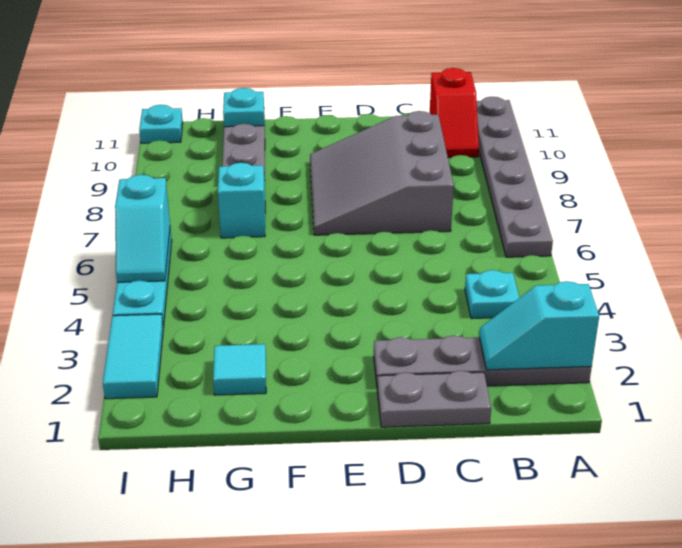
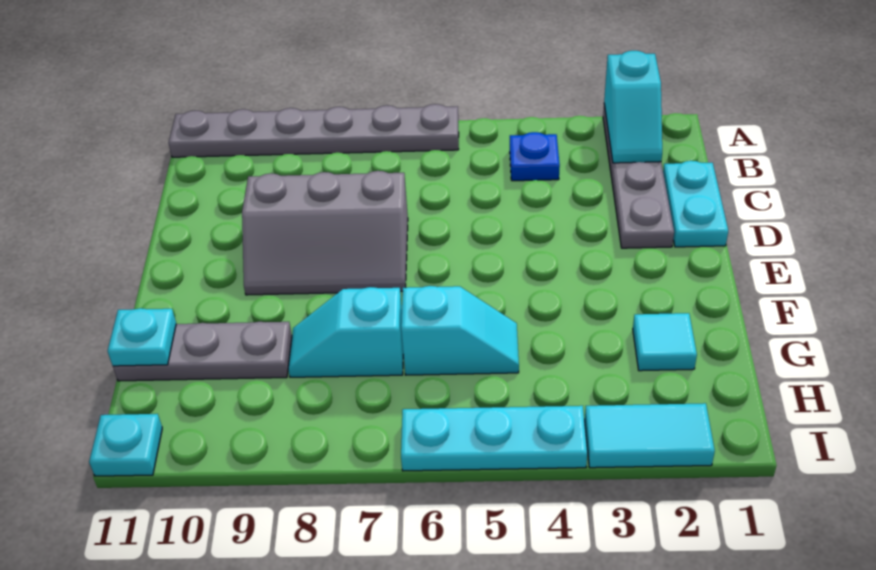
cyan 1x1 plate [465,270,519,319] -> blue 1x1 plate [510,132,560,181]
red 1x2 slope [430,68,479,158] -> none
grey 1x2 plate [377,371,491,427] -> cyan 1x2 plate [663,161,728,247]
grey 3x3 slope [310,111,454,235] -> grey 2x3 slope [242,171,408,295]
cyan 1x2 slope [115,175,170,282] -> cyan 1x2 slope moved to [401,286,519,375]

